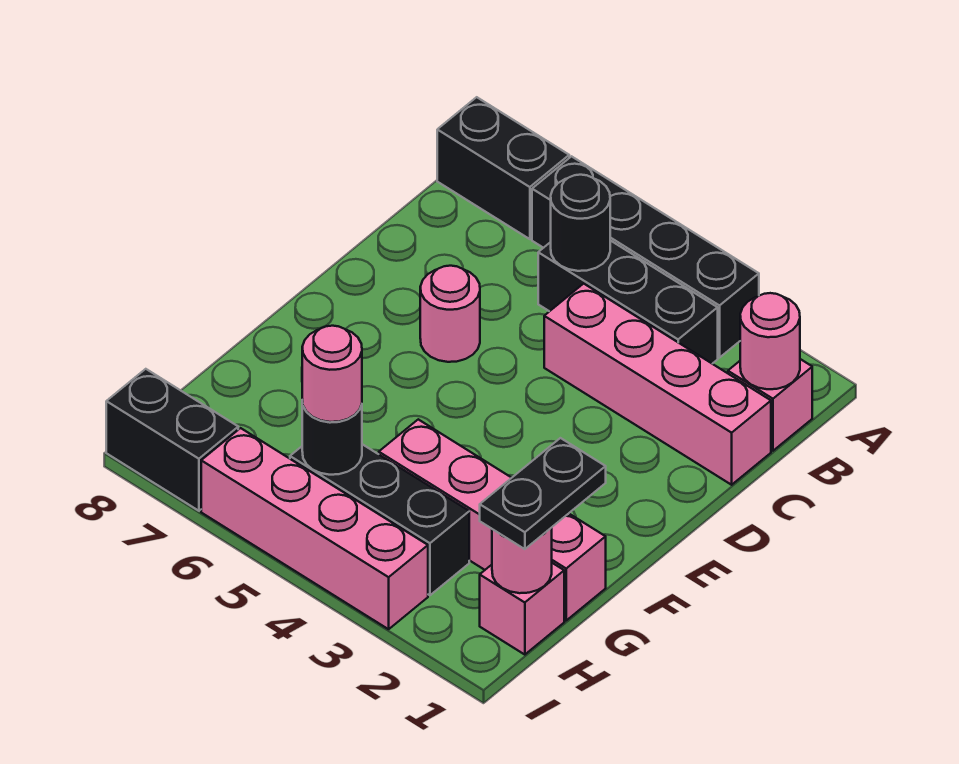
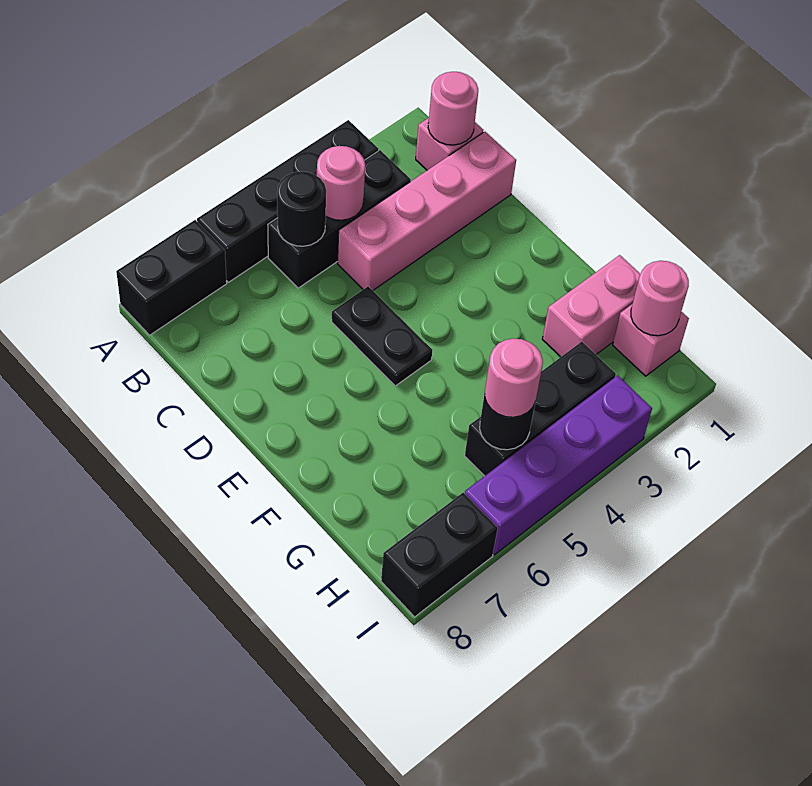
pink 1x1 round brick [420,266,480,362] -> pink 1x1 round brick moved to [317,146,365,220]
pink 1x4 brick [379,419,606,620] -> pink 1x2 brick [542,255,640,357]
black 1x2 plate [480,438,606,549] -> black 1x2 plate moved to [332,287,432,386]
pink 1x4 brick [201,428,428,629] -> purple 1x4 brick [465,375,652,555]

